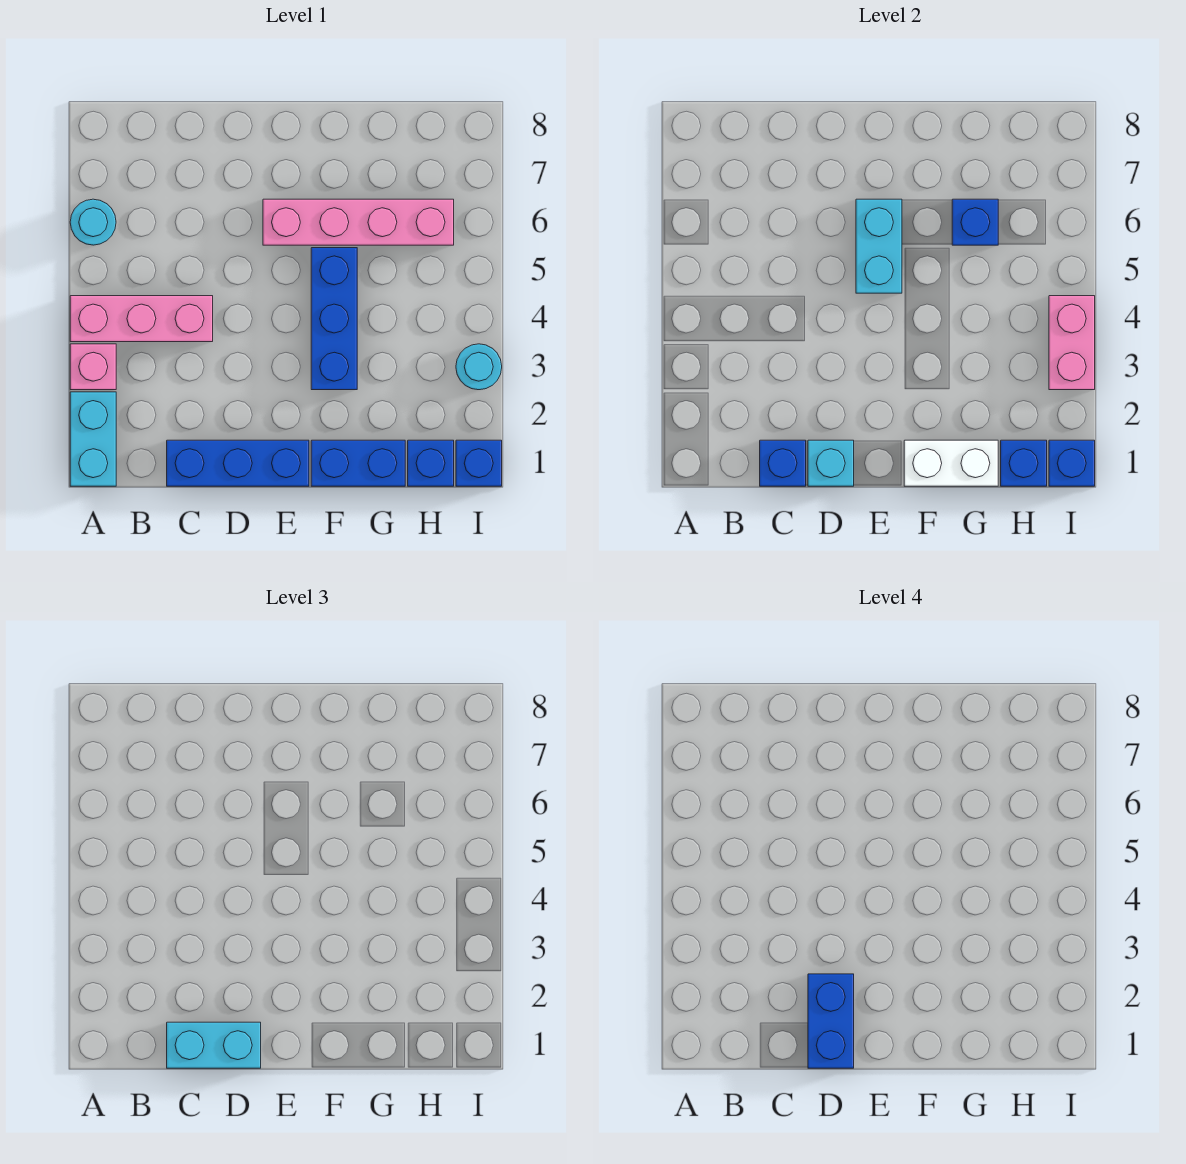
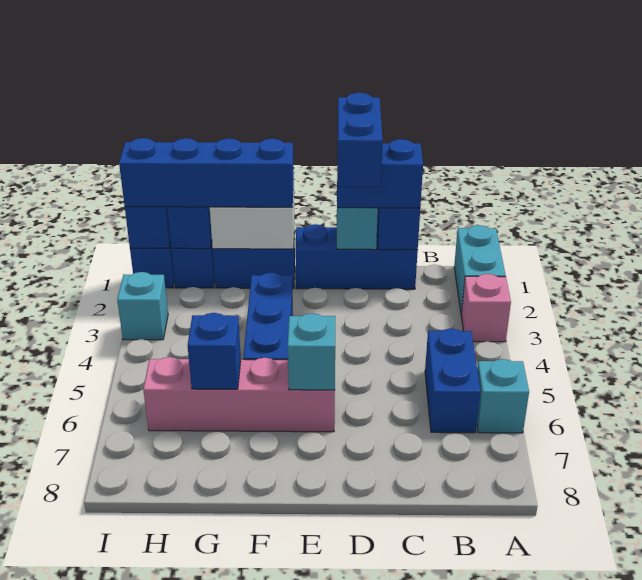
pink 1x3 brick [70,296,213,342] -> none
cyan 1x1 round brick [70,199,116,245] -> cyan 1x1 brick [477,359,529,433]
none -> blue 1x2 brick [425,329,481,433]
cyan 1x2 brick [167,1022,261,1068] -> blue 1x2 brick [337,139,423,208]
cyan 1x2 brick [856,199,902,293] -> cyan 1x1 brick [288,313,335,390]
none -> blue 1x4 brick [119,138,294,207]
cyan 1x1 round brick [456,344,502,390] -> cyan 1x1 brick [117,272,168,340]
pink 1x2 brick [1049,296,1095,390] -> none

